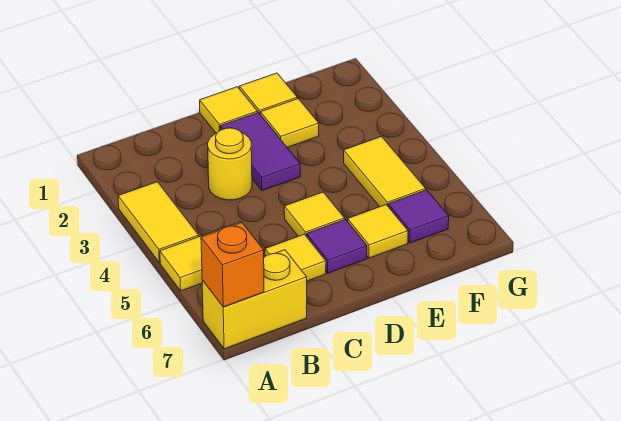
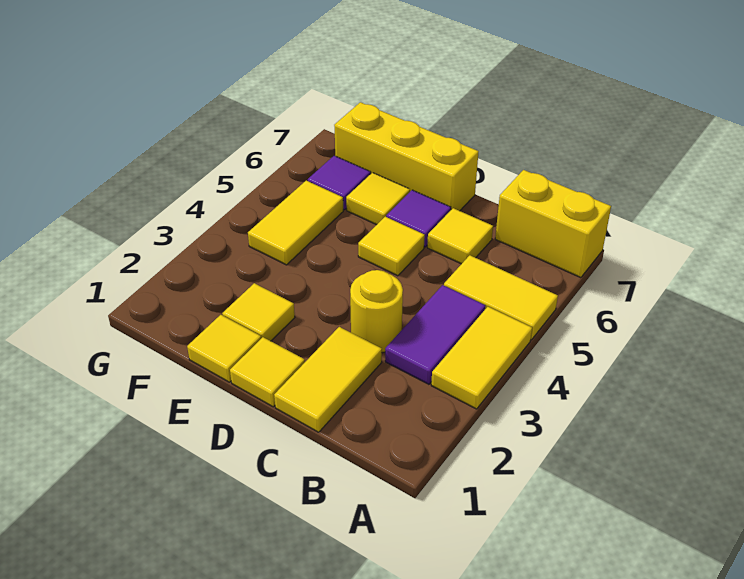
orange 1x1 brick [201,223,264,307] -> none
none -> yellow 1x2 tile [274,327,382,432]
purple 1x2 tile [220,112,300,191] -> purple 1x2 tile moved to [385,285,485,384]
none -> yellow 1x3 brick [334,102,479,211]

